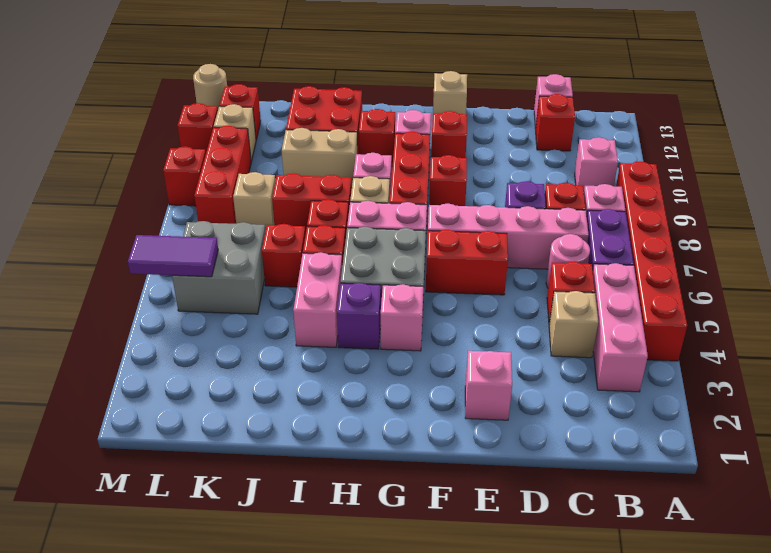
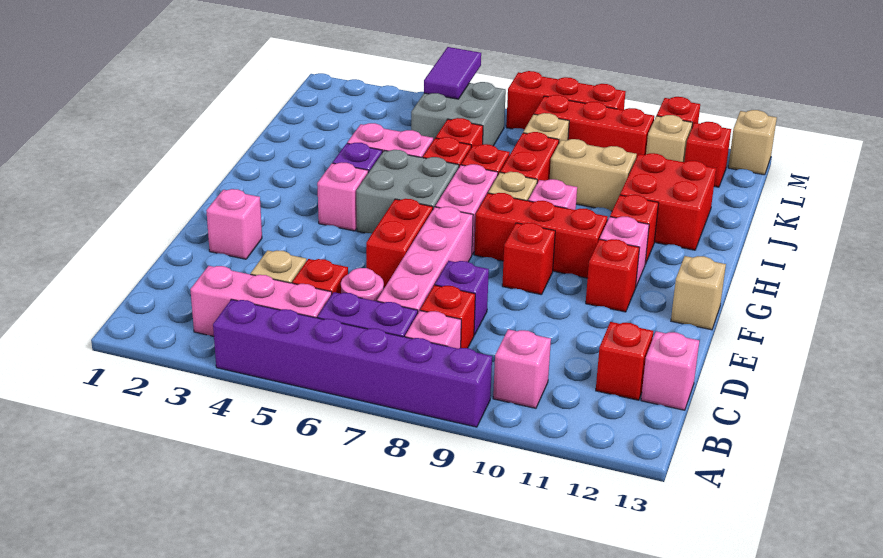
red 1x6 brick [616,161,687,361] -> purple 1x6 brick [213,299,492,427]
tan 1x2 brick [282,128,357,185] -> tan 1x2 brick turned to [550,139,637,211]
red 1x1 brick [163,146,206,206] -> red 1x3 brick [506,71,626,129]
tan 1x1 round brick [193,64,227,109] -> tan 1x1 brick [728,110,777,175]

